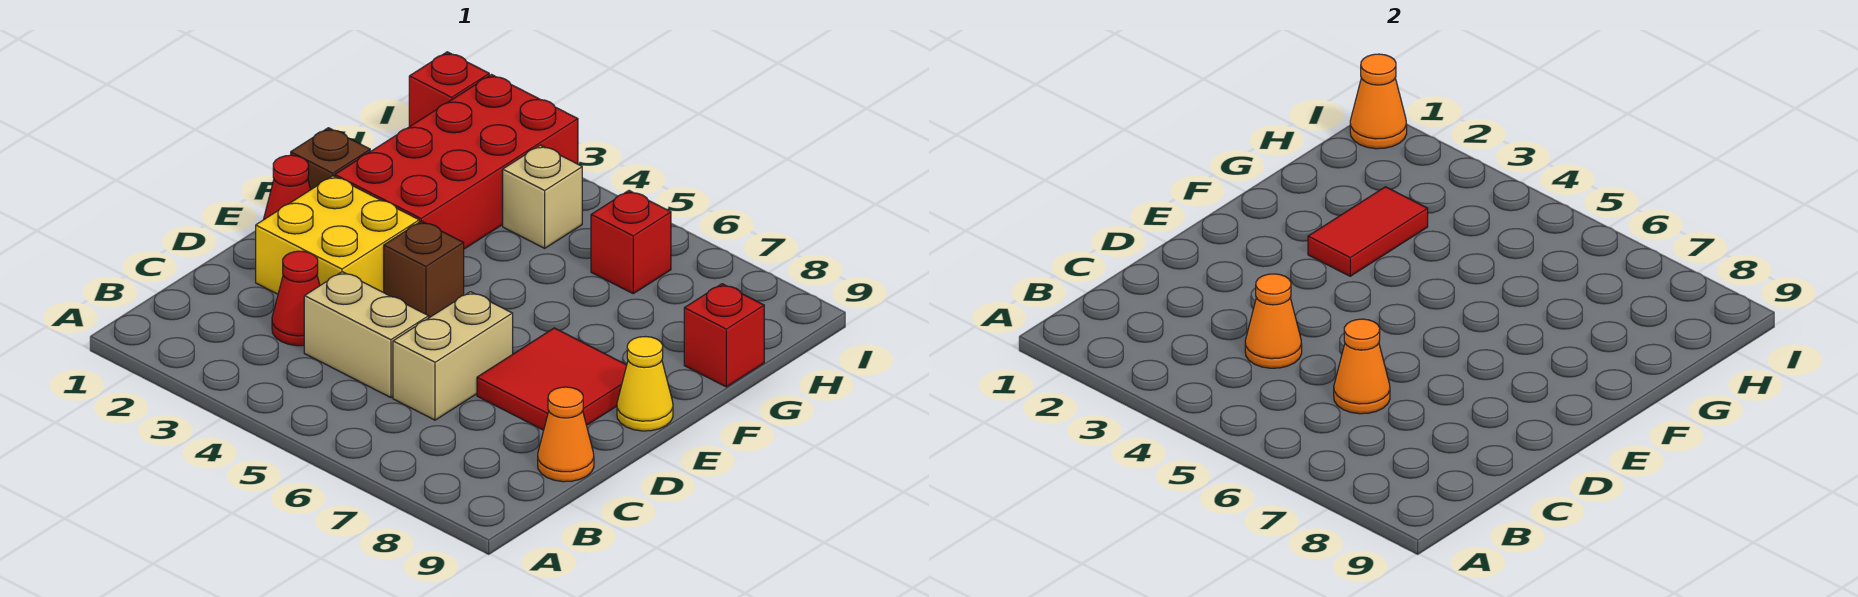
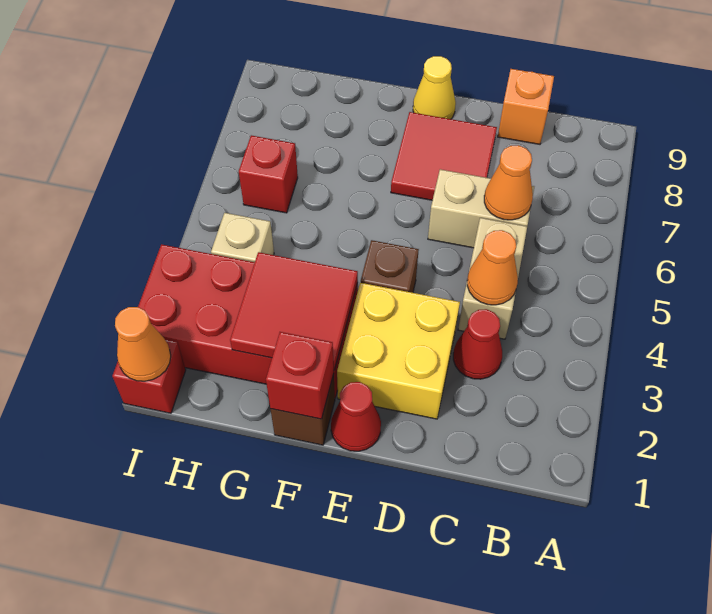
orange 1x1 cone [538,387,594,482] -> orange 1x1 brick [498,69,554,144]
red 1x2 tile [1308,187,1428,276] -> red 2x2 tile [230,252,358,370]
red 1x1 brick [684,284,764,387] -> red 1x1 brick moved to [266,332,334,419]

